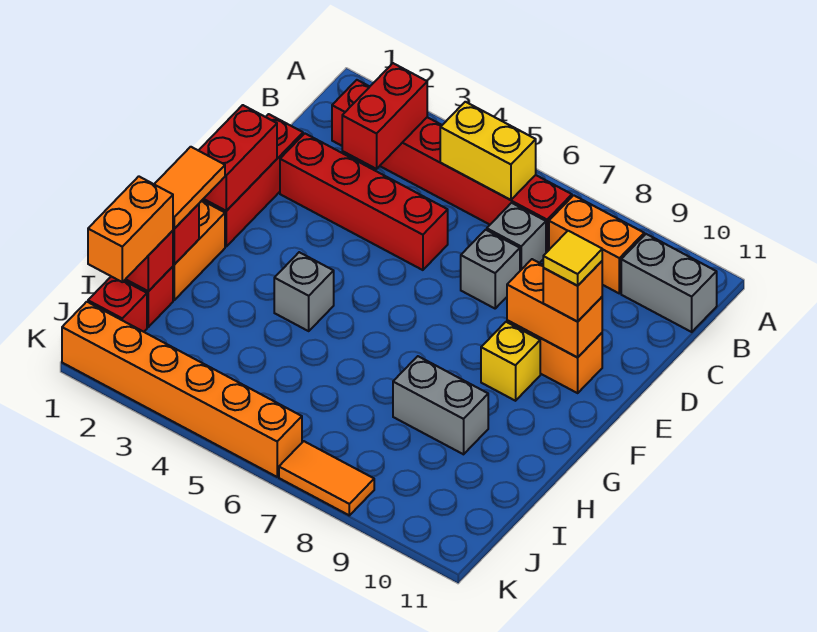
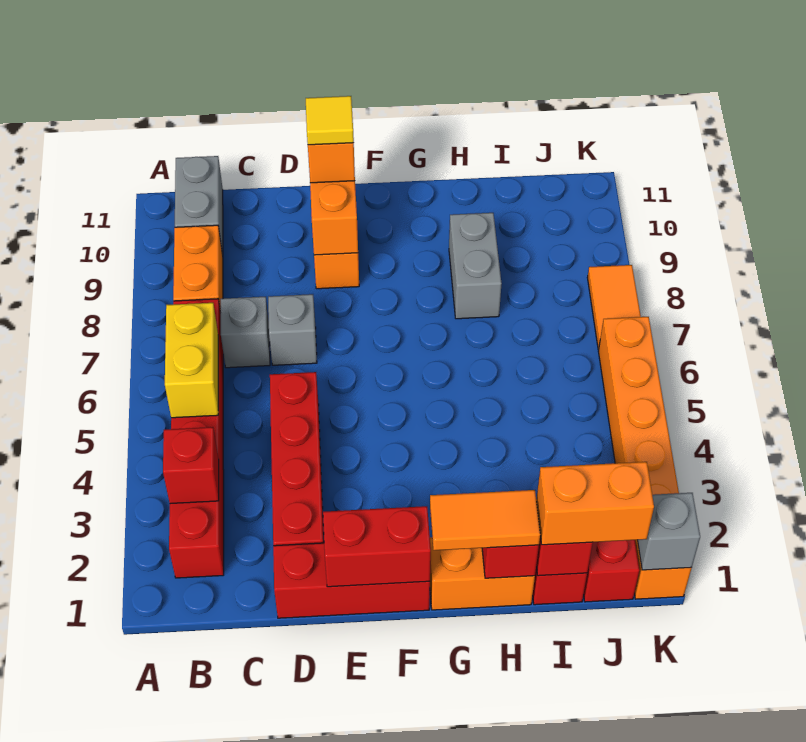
red 1x2 brick [342,63,427,169] -> red 1x1 brick [163,427,219,504]
yellow 1x1 brick [481,322,540,401] -> none
grey 1x1 brick [274,252,334,331] -> grey 1x1 brick moved to [638,493,700,570]

